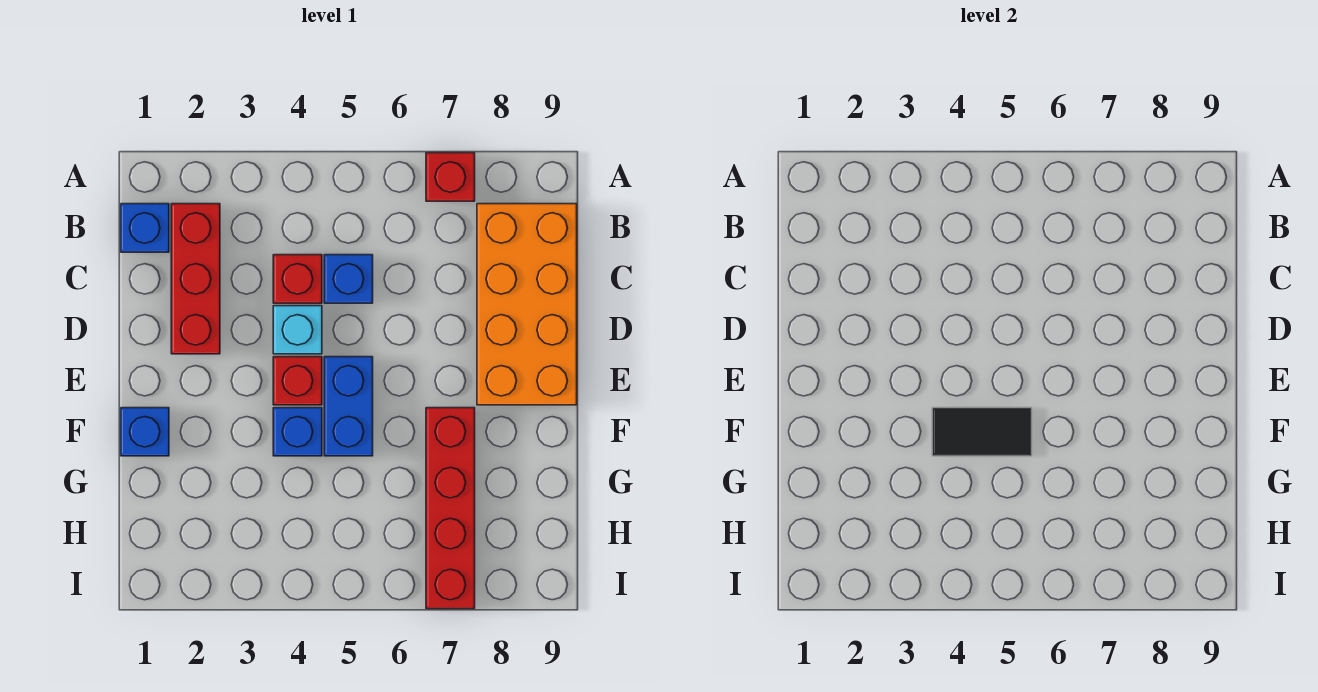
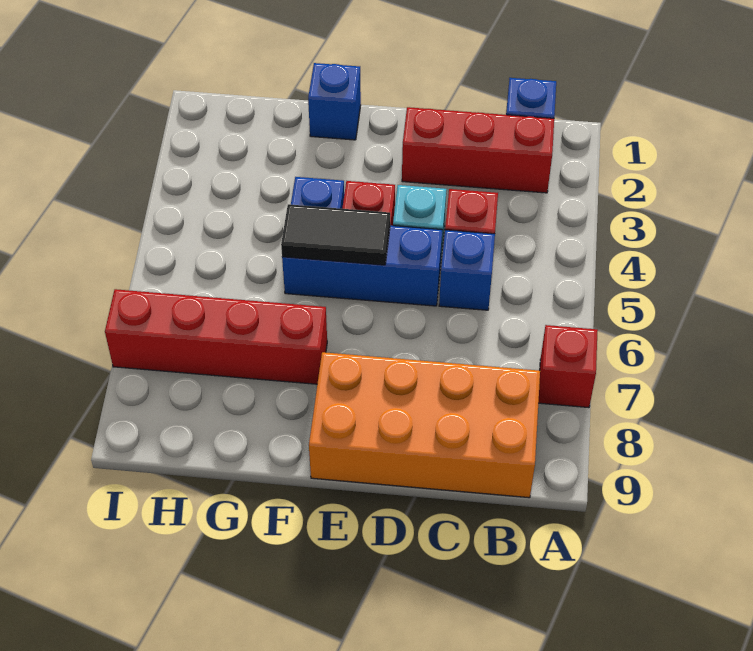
blue 1x2 brick [324,357,373,456] -> blue 1x3 brick [282,225,442,306]
black 1x2 tile [932,408,1032,456] -> black 1x2 tile turned to [281,204,390,265]

